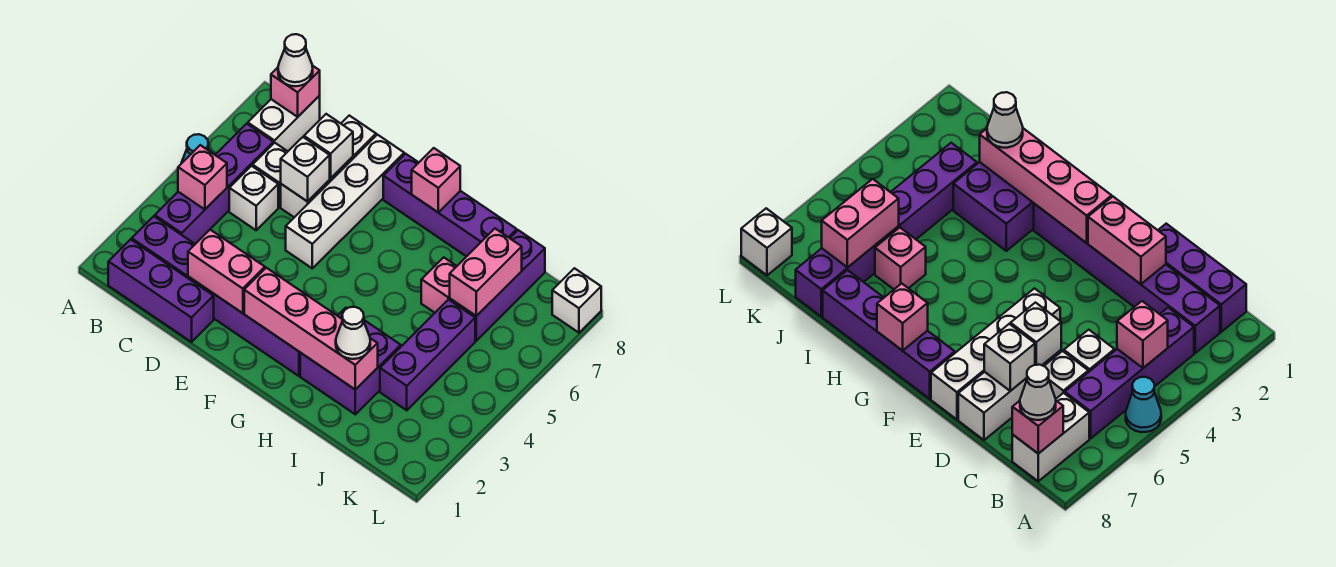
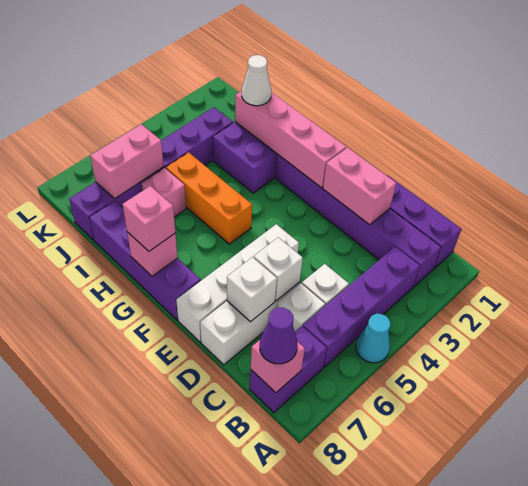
pink 1x1 brick [178,145,227,210] -> pink 1x1 brick moved to [123,186,175,251]
white 1x2 brick [248,96,320,151] -> purple 1x2 brick [250,326,327,413]
white 1x1 cone [278,34,313,86] -> purple 1x1 cone [260,308,297,364]
none -> orange 1x3 brick [166,152,252,244]
white 1x1 brick [552,268,601,333] -> none

